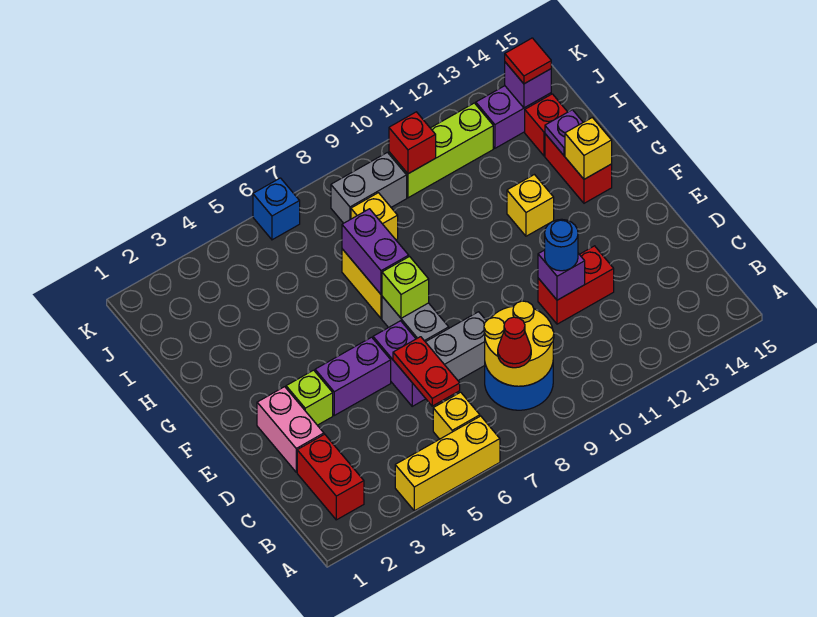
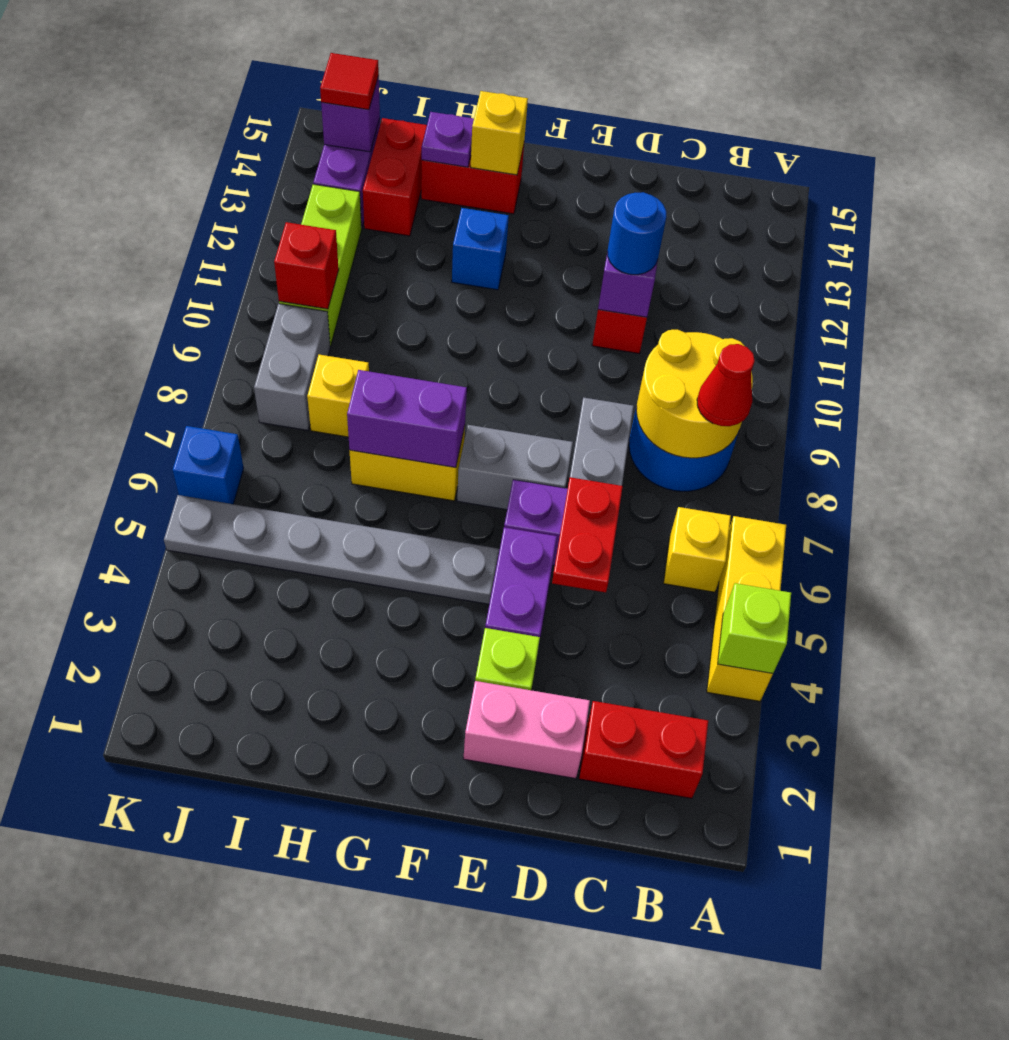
red 1x2 plate [393,337,460,406] -> red 1x2 plate turned to [552,477,623,592]
none -> grey 1x6 plate [164,495,499,604]
lime 1x1 brick [382,257,429,318] -> lime 1x1 brick moved to [718,583,791,673]
yellow 1x1 brick [507,175,554,236] -> blue 1x1 brick [452,208,509,290]
red 1x1 brick [525,94,567,156] -> red 1x2 brick [363,118,427,236]

